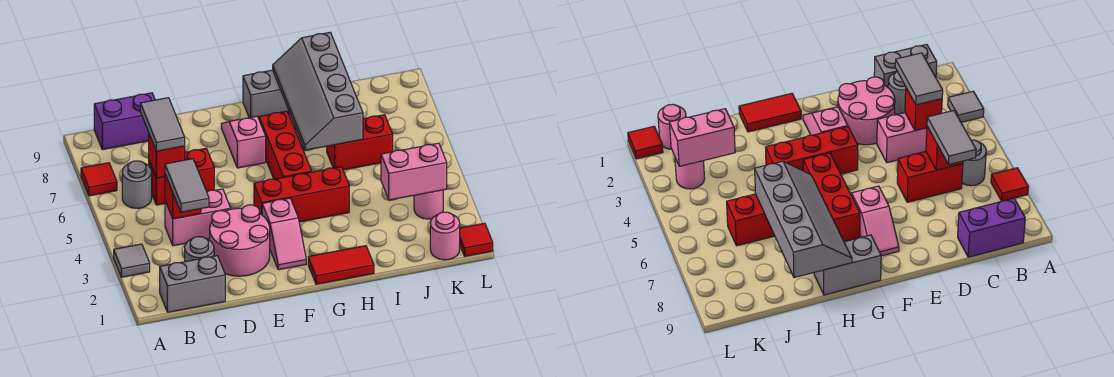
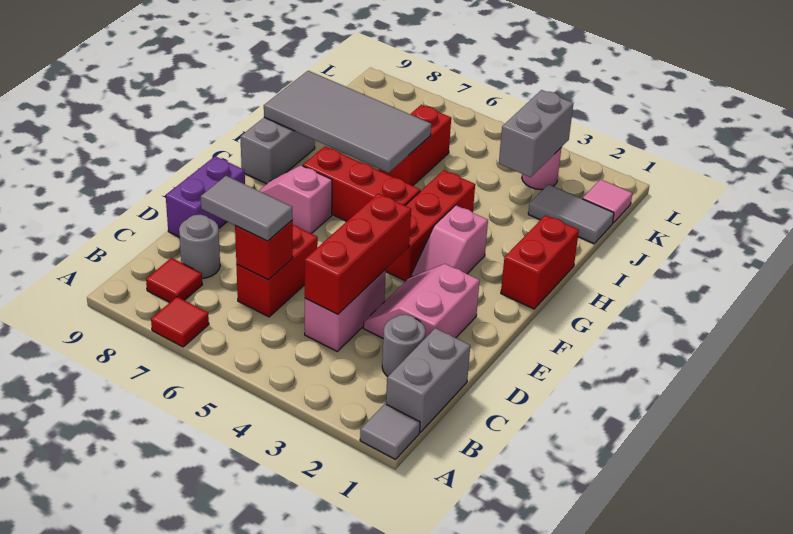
grey 1x1 tile [114,244,150,277] -> grey 1x1 tile moved to [360,404,420,460]
grey 1x1 round brick [122,161,152,208] -> grey 1x1 round brick moved to [179,214,220,278]
purple 1x2 brick [94,93,155,150] -> purple 1x2 brick moved to [166,156,245,237]
grey 1x2 tile [165,159,209,212] -> grey 1x2 tile moved to [528,184,614,244]
red 1x1 brick [165,174,201,219] -> red 1x3 brick [305,194,411,314]
pink 2x2 round brick [210,205,270,276] -> pink 2x2 slope [363,264,480,338]
pink 1x2 slope [262,198,306,270] -> pink 1x2 slope turned to [411,205,488,277]
red 1x2 tile [308,246,374,284] -> red 1x2 brick [501,215,579,309]
grey 2x4 slope [273,33,363,150] -> grey 2x4 tile [264,71,431,173]
pink 1x2 brick [381,143,447,200] -> grey 1x2 brick [499,90,573,177]
pink 1x1 round brick [430,212,460,260] -> pink 1x1 tile [582,179,633,223]
red 1x1 tile [460,223,493,256] -> red 1x1 tile moved to [146,258,203,302]

